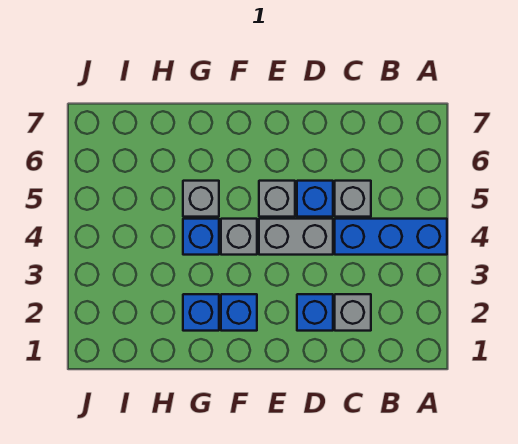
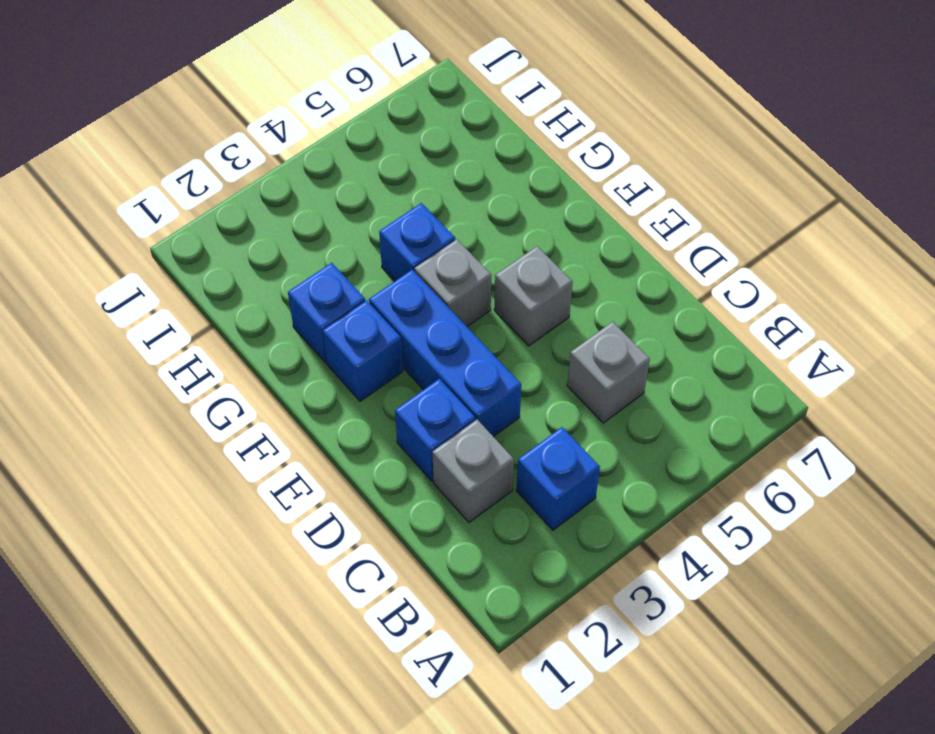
blue 1x3 brick [335,219,447,255] -> blue 1x3 brick moved to [369,270,521,437]
grey 1x2 brick [259,219,333,255] -> none
blue 1x1 brick [297,181,333,217] -> blue 1x1 brick moved to [516,427,600,530]
grey 1x1 brick [183,181,219,217] -> none

